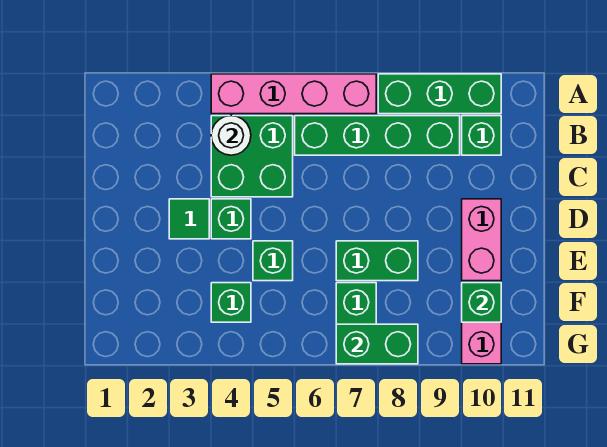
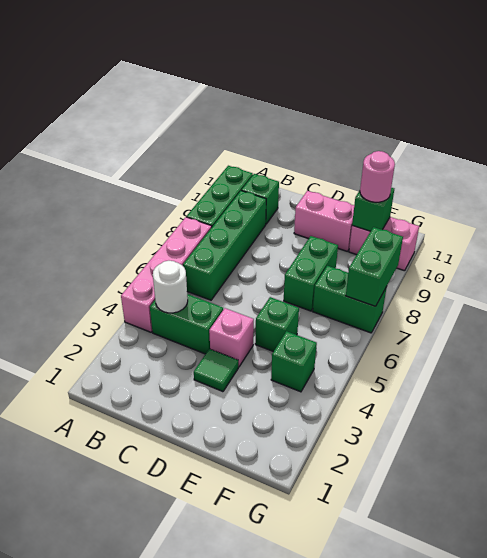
green 2x2 brick [211,116,293,197] -> green 1x2 brick [150,294,223,354]
green 1x1 brick [211,199,251,239] -> pink 1x1 brick [209,308,254,367]
none -> pink 1x1 round brick [360,151,395,202]

